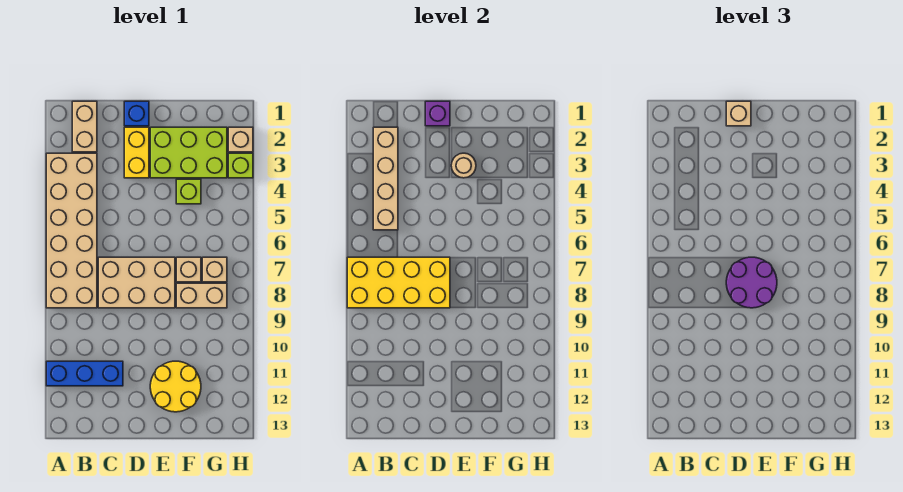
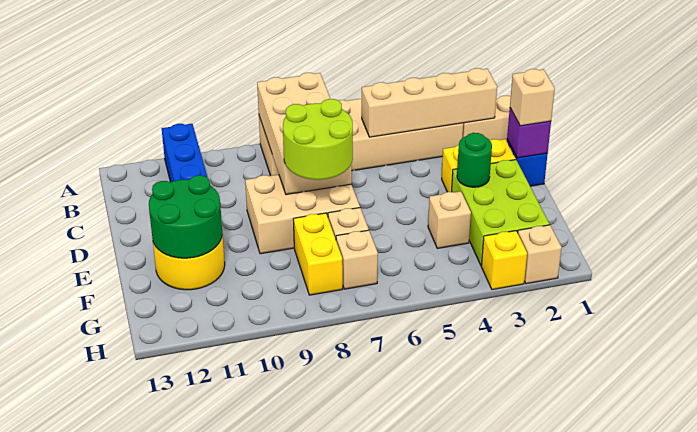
yellow 2x4 brick [347,257,450,308] -> tan 2x4 brick [257,73,352,195]
tan 2x3 brick [98,257,175,308] -> tan 2x3 brick turned to [245,174,360,254]
purple 2x2 round brick [726,257,777,308] -> lime 2x2 round brick [283,99,353,180]
tan 1x1 round brick [451,153,476,178] -> green 1x1 round brick [457,133,492,187]
none -> green 2x2 round brick [149,175,222,258]
lime 1x1 brick [176,179,201,204] -> tan 1x1 brick [428,191,471,248]
tan 1x2 brick [176,283,227,308] -> yellow 1x2 brick [293,213,343,295]
lime 1x1 brick [228,153,253,178] -> yellow 1x1 brick [481,231,527,290]

